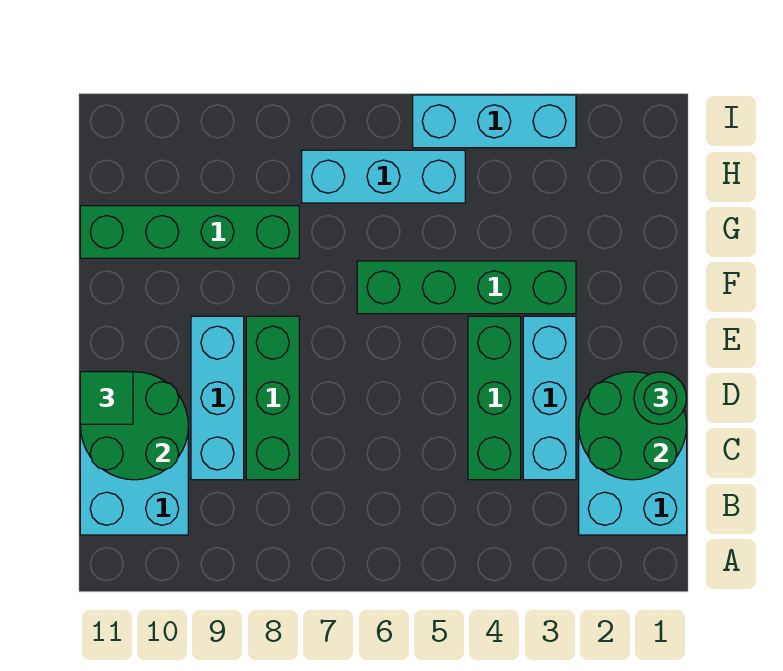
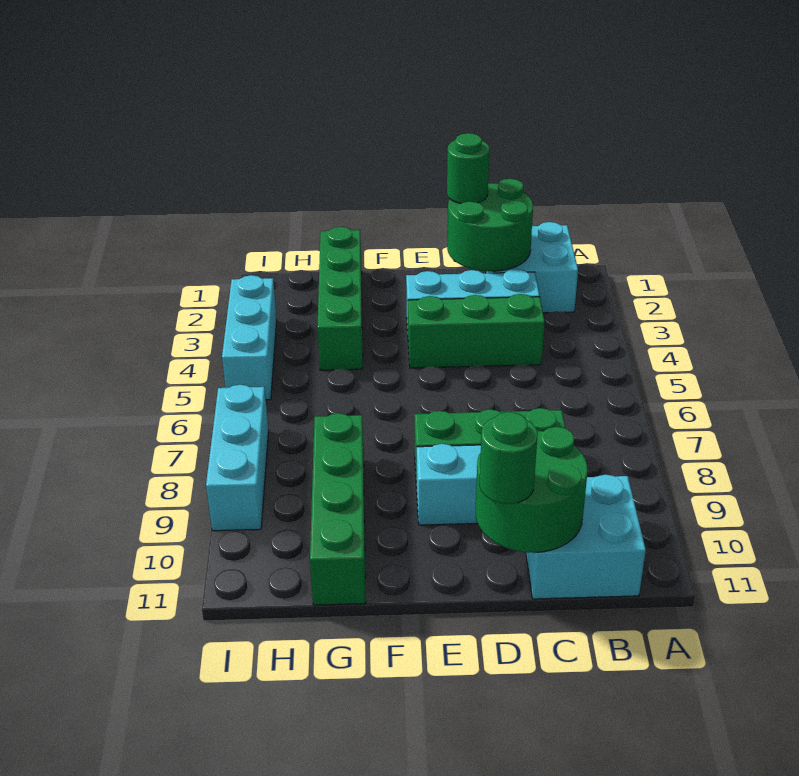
green 1x1 tile [80,372,133,424] -> green 1x1 round brick [479,412,538,504]
green 1x4 brick [357,261,576,314] -> green 1x4 brick moved to [317,227,363,370]
cyan 1x3 brick [302,150,465,203] -> cyan 1x3 brick moved to [206,385,269,531]

